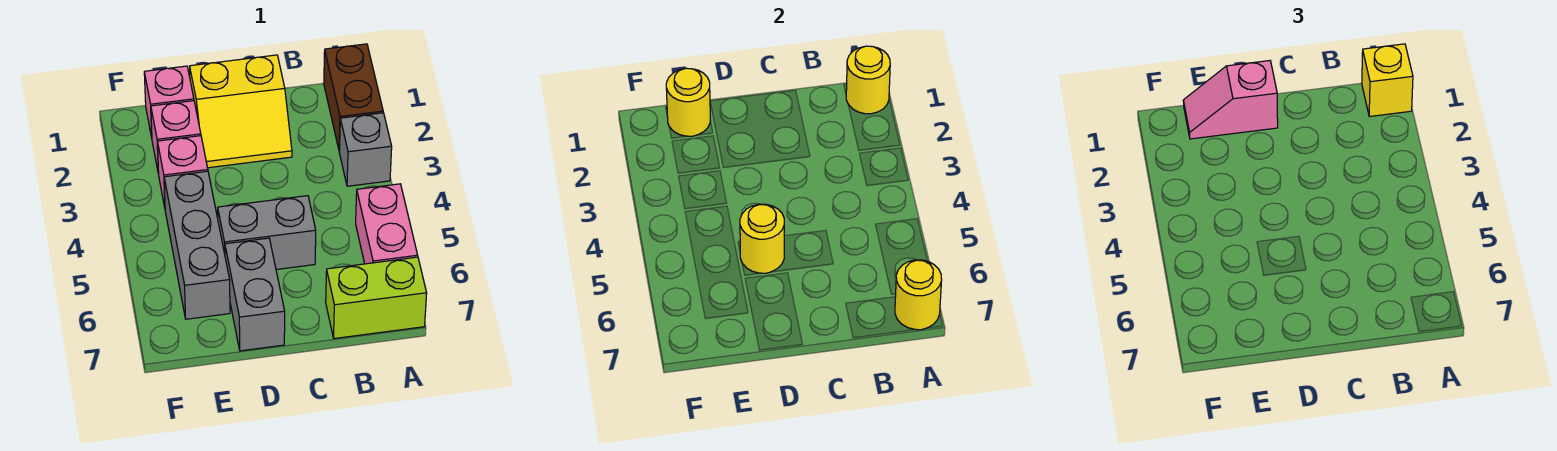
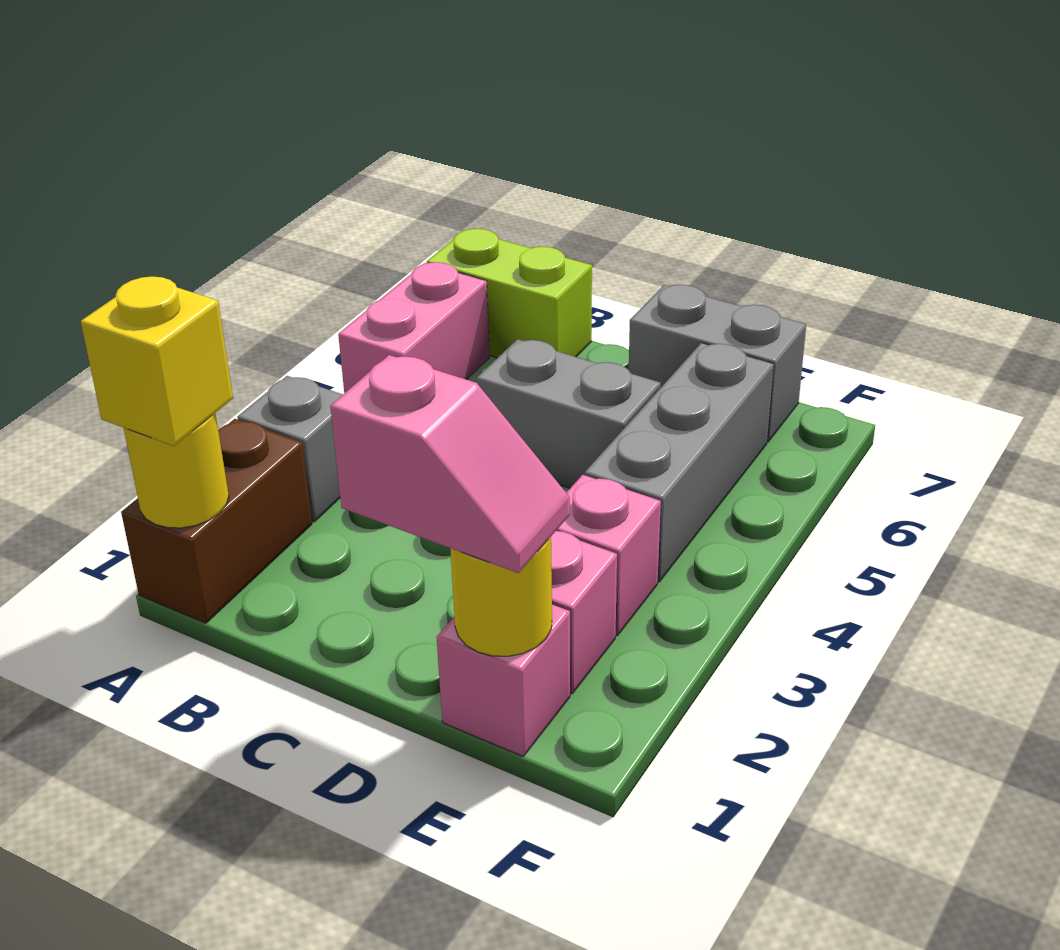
yellow 1x1 round brick [895,260,942,330] -> none
yellow 2x2 slope [190,55,292,168] -> none
yellow 1x1 round brick [740,204,784,273] -> none
grey 1x2 brick [225,238,285,351] -> grey 1x2 brick turned to [629,285,806,442]

